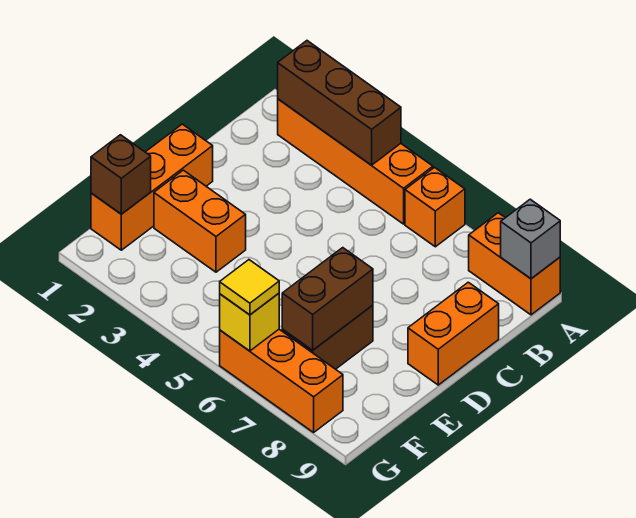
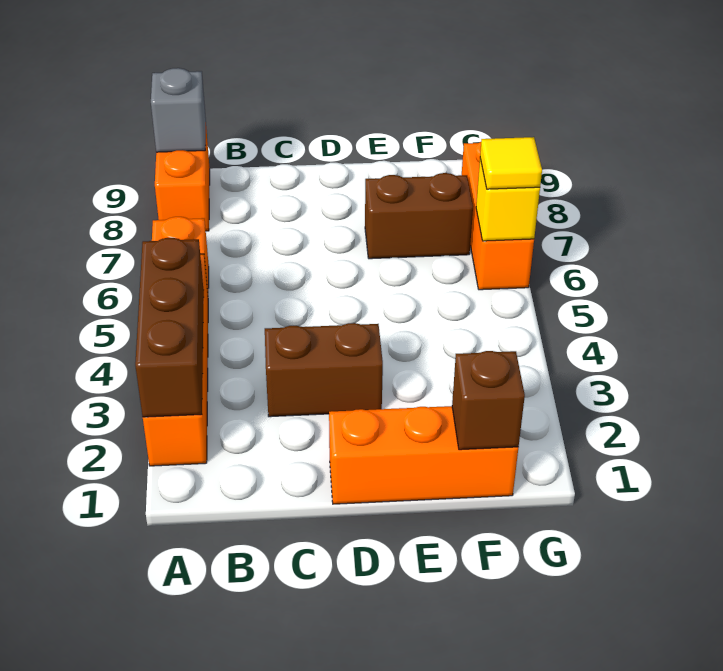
orange 1x2 brick [408,282,499,385] -> none
orange 1x2 brick [154,170,246,272] -> none
brown 1x2 brick [282,248,373,350] -> brown 1x2 brick moved to [265,323,383,417]

